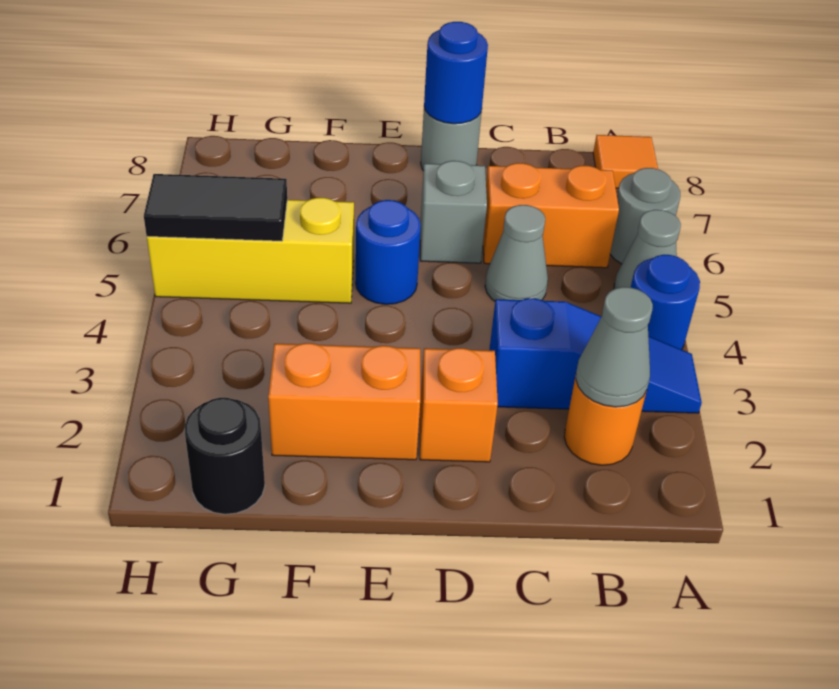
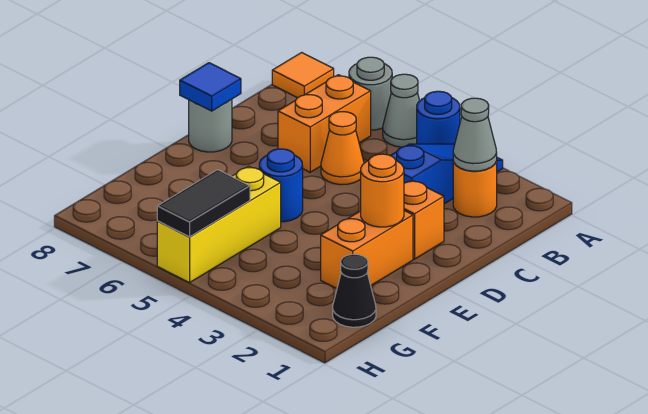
grey 1x1 cone [485,205,548,301] -> orange 1x1 cone [321,112,364,185]
grey 1x1 brick [420,161,487,263] -> none
blue 1x1 round brick [424,22,488,124] -> blue 1x1 tile [180,63,241,111]
none -> orange 1x1 round brick [361,154,404,227]
black 1x1 round brick [185,398,265,514] -> black 1x1 cone [333,254,376,327]

